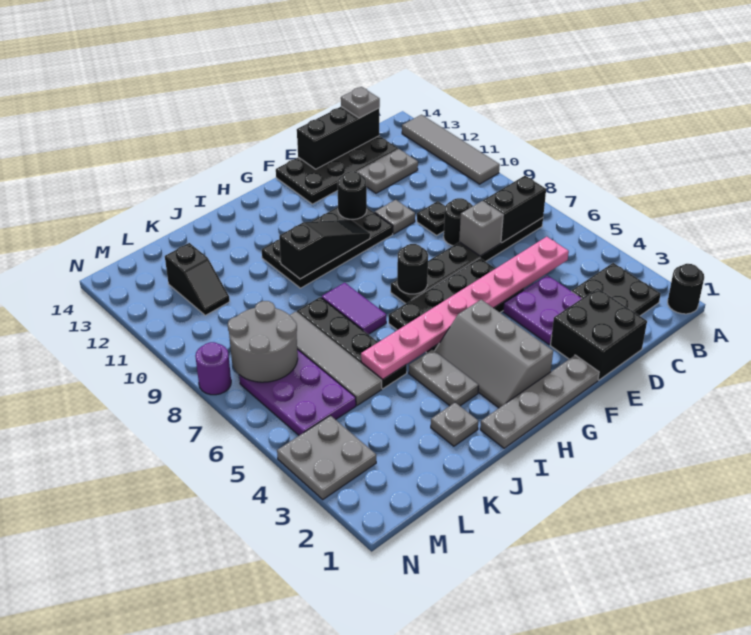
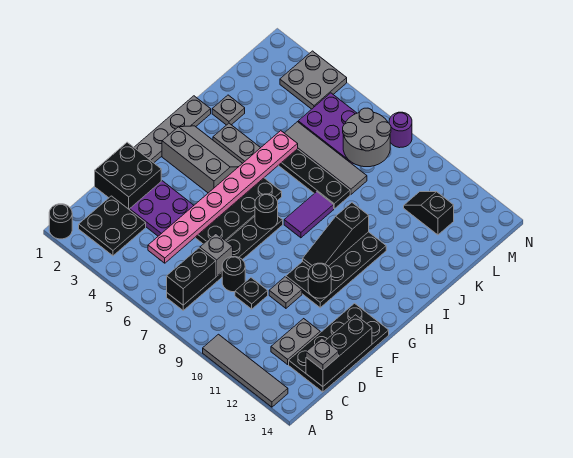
purple 1x2 tile [322,283,386,334] -> purple 1x2 tile turned to [284,192,334,238]

